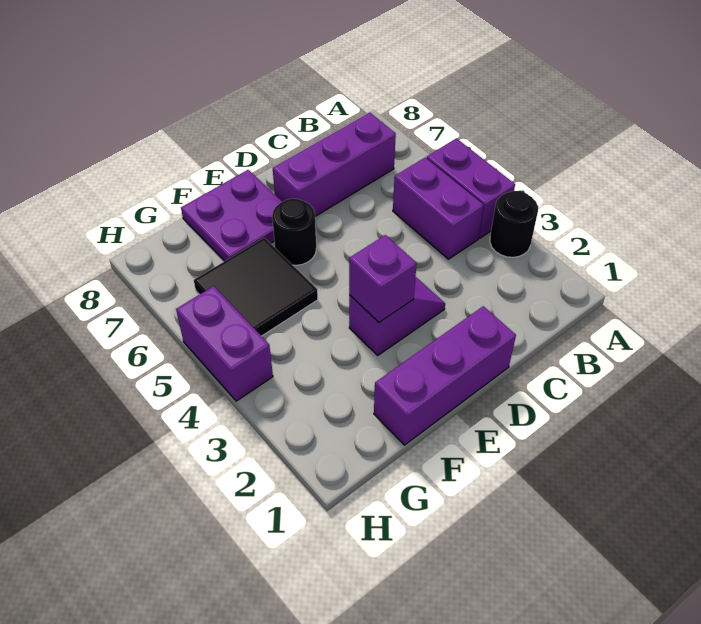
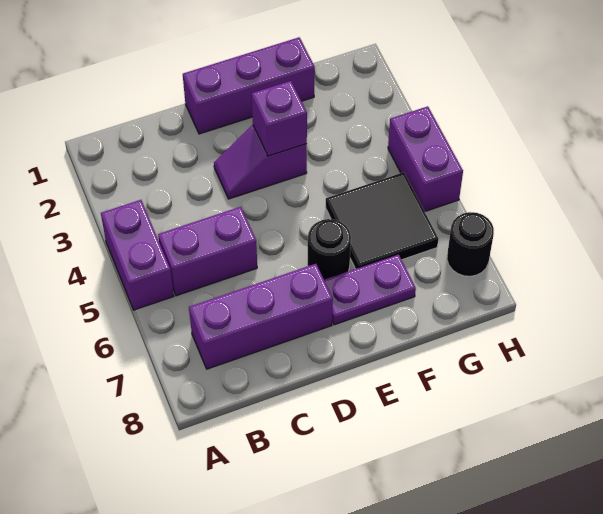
black 1x1 round brick [490,191,538,257] -> black 1x1 round brick moved to [447,212,494,276]
purple 1x2 brick [393,157,484,259] -> purple 1x2 brick turned to [158,207,257,296]
purple 2x2 plate [181,170,282,261] -> purple 1x2 plate [324,254,416,325]

